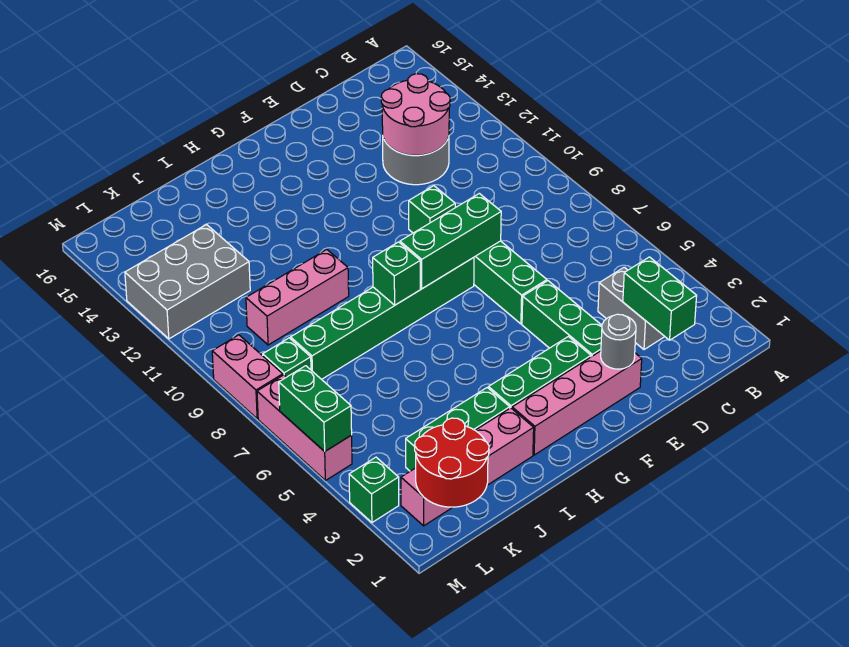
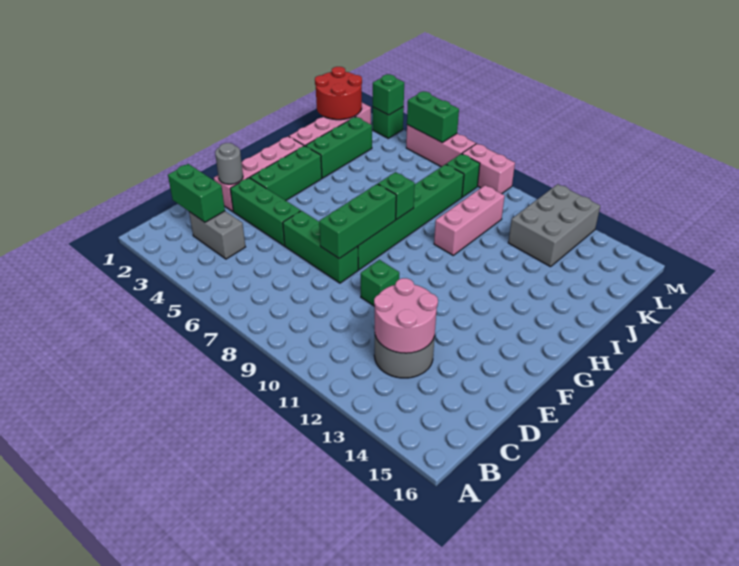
none -> green 1x1 brick [373,74,404,115]

